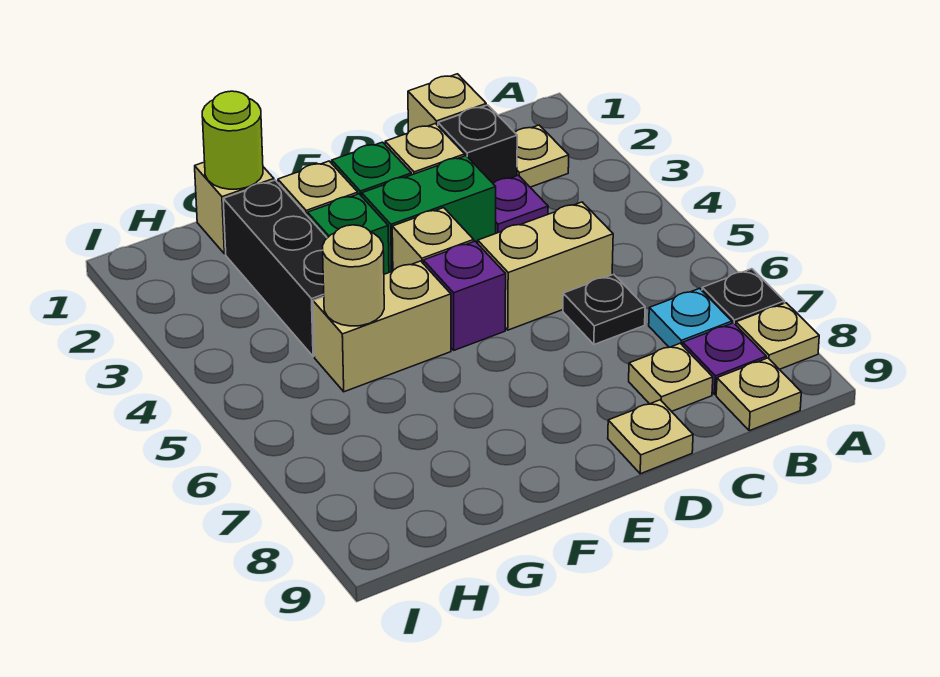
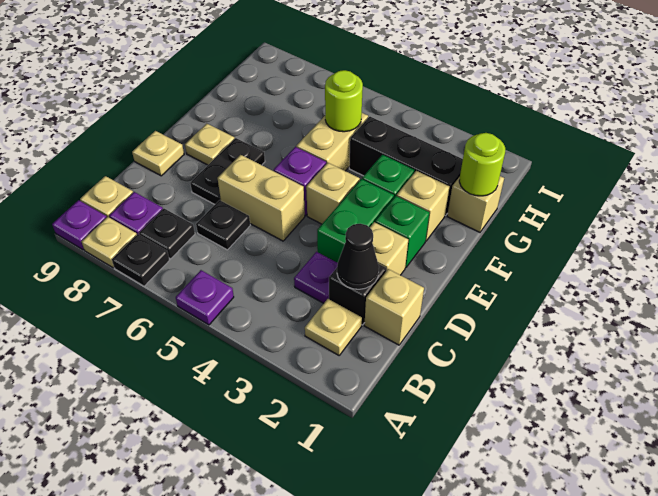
none -> purple 1x1 plate [176,270,234,325]
none -> purple 1x1 plate [52,200,107,250]
cyan 1x1 plate [649,288,732,347] -> black 1x1 plate [139,209,195,259]
none -> black 1x1 cone [337,224,379,289]
tan 1x2 brick [478,202,613,330] -> tan 1x2 brick turned to [218,155,305,241]
tan 1x1 plate [629,343,713,411] -> tan 1x1 plate moved to [185,124,235,165]
none -> black 1x2 plate [190,138,265,204]
tan 1x1 round brick [323,225,384,326] -> lime 1x1 round brick [325,70,363,132]

